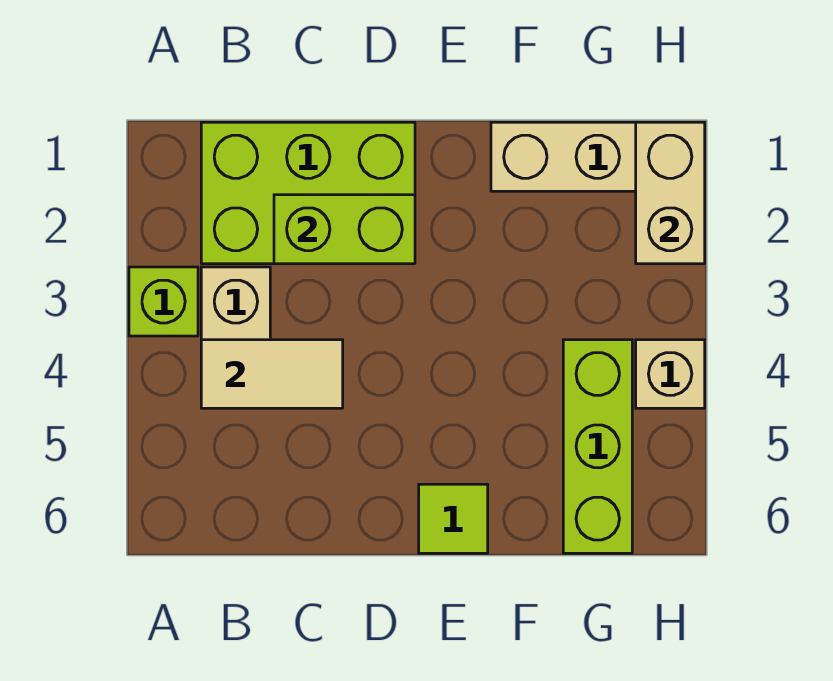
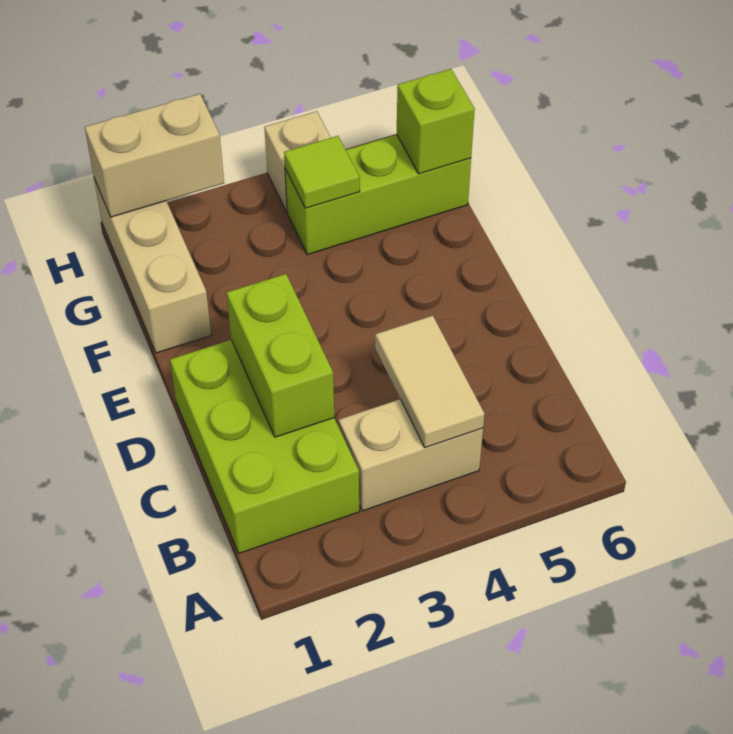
lime 1x1 brick [129,267,198,336] -> lime 1x1 brick moved to [397,69,475,174]
lime 1x1 tile [419,484,488,553] -> lime 1x1 tile moved to [284,136,360,208]

